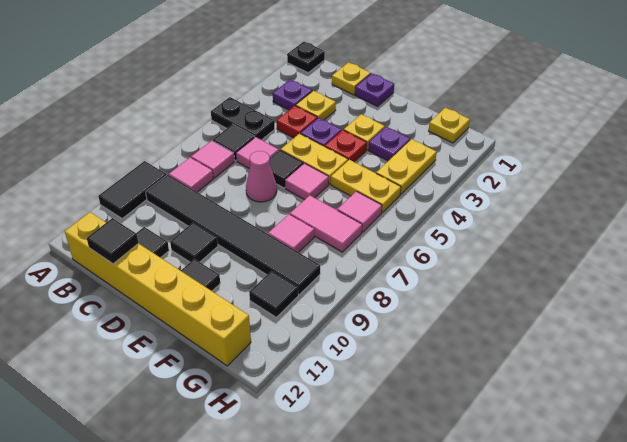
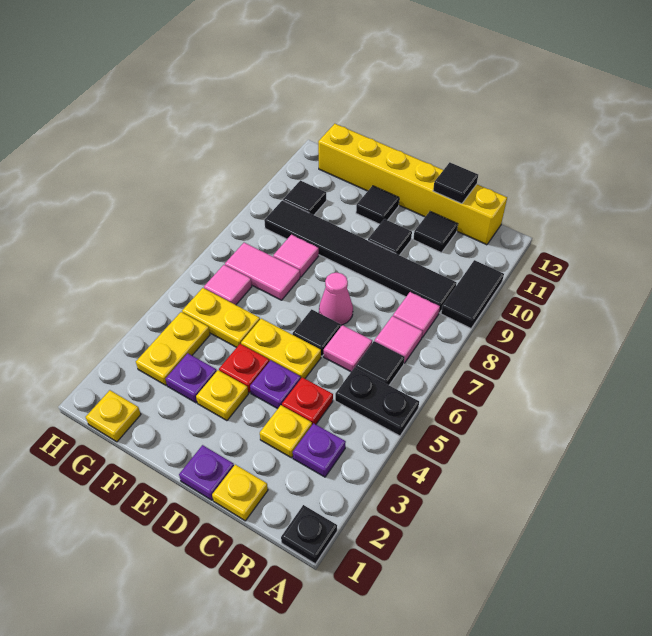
pink 1x1 tile [285,163,329,200] -> none

